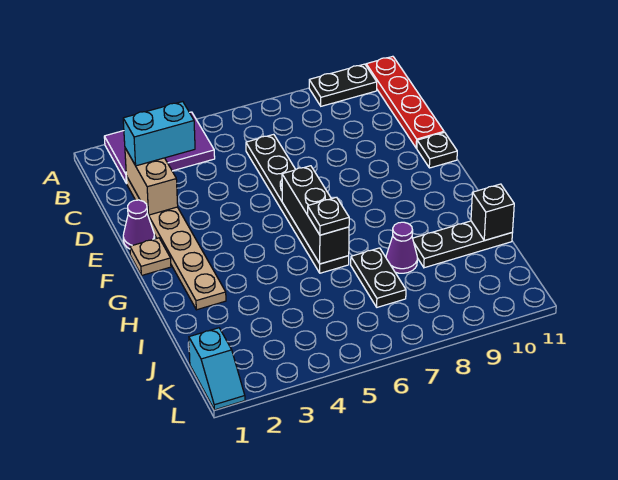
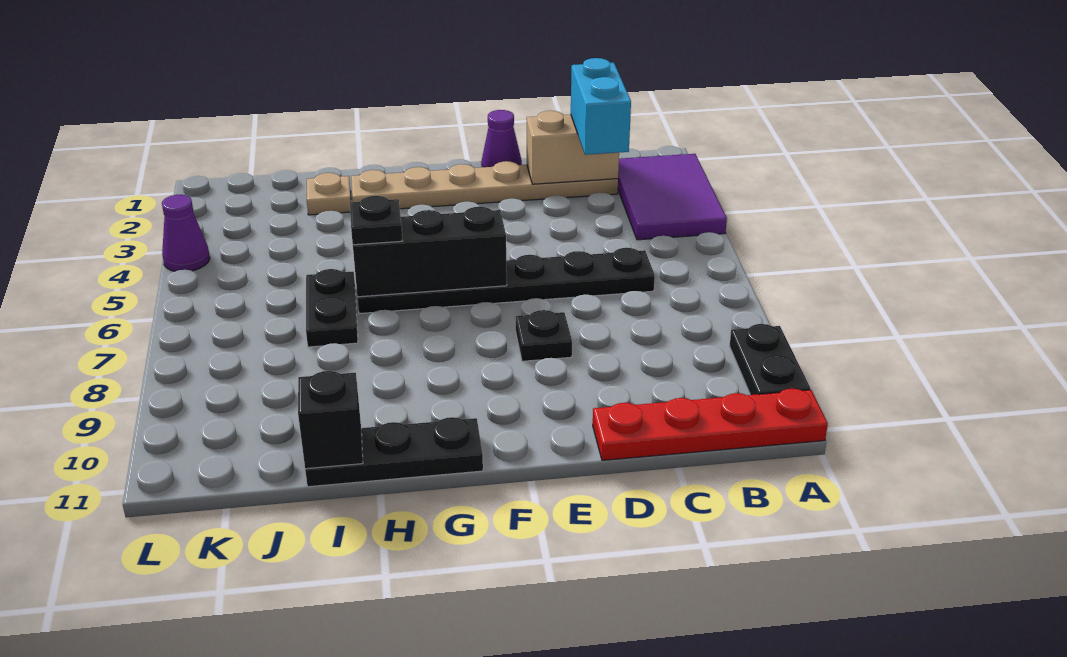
black 1x1 plate [417,132,457,168] -> black 1x1 plate moved to [516,310,572,361]
tan 1x1 plate [130,238,171,276] -> tan 1x1 plate moved to [307,173,351,215]
black 1x2 plate [351,248,406,307] -> black 1x2 plate turned to [306,269,358,347]
purple 1x1 cone [386,222,417,273] -> purple 1x1 cone moved to [162,195,210,271]
black 1x3 plate [413,221,513,268] -> black 1x3 plate turned to [305,417,483,487]
cyan 1x2 slope [189,328,245,410] -> none

